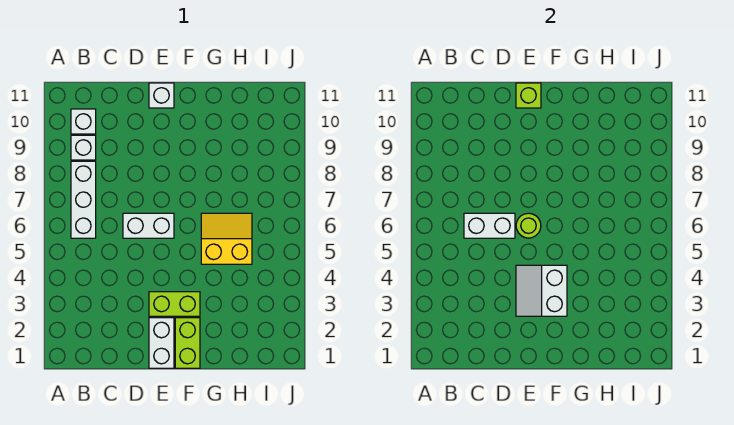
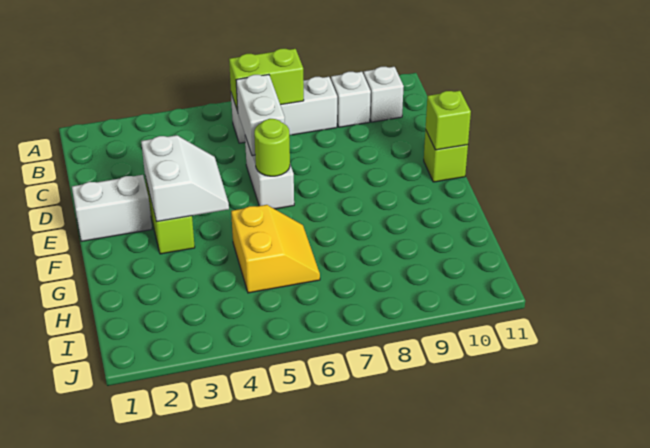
white 2x2 slope [516,265,567,316] -> white 2x2 slope turned to [141,135,229,222]
white 1x1 brick [149,83,174,108] -> lime 1x1 brick [424,130,468,182]
lime 1x2 brick [175,318,200,368] -> lime 1x2 brick moved to [229,49,304,111]

